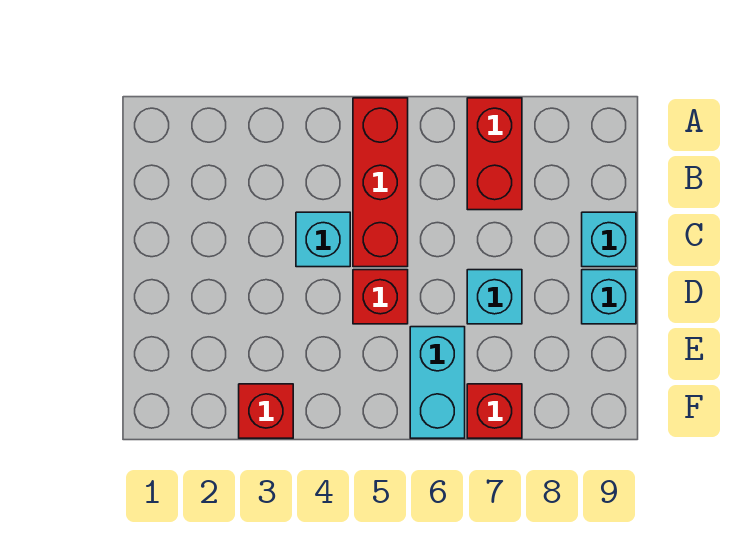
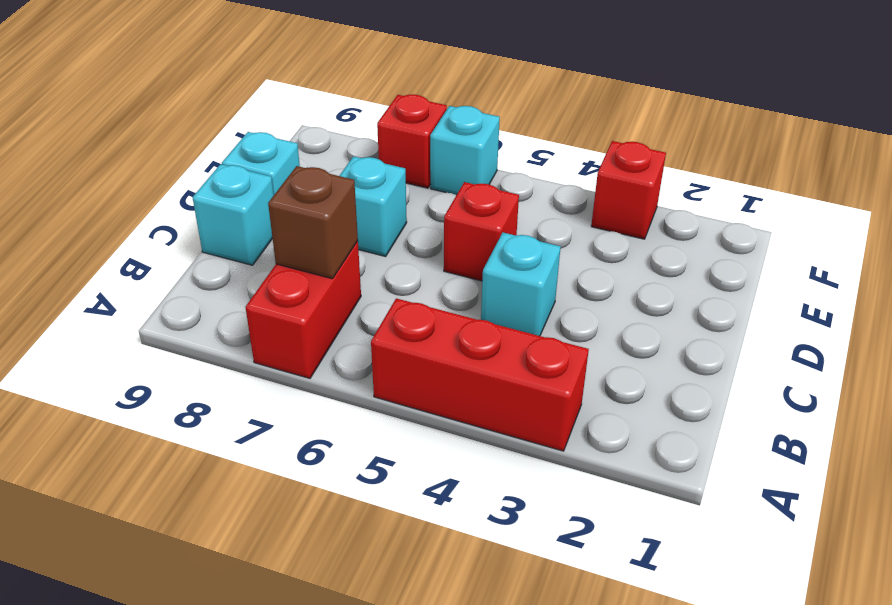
red 1x3 brick [353,98,408,267] -> red 1x3 brick turned to [371,298,589,451]
none -> brown 1x1 brick [268,166,358,279]
cyan 1x2 brick [410,327,465,438] -> cyan 1x1 brick [430,106,500,195]

